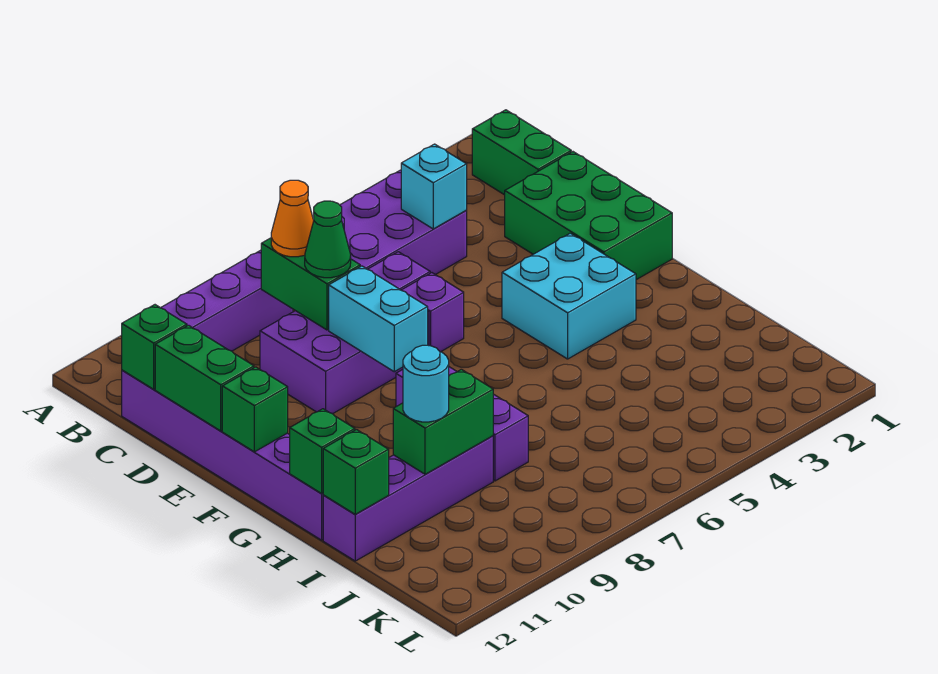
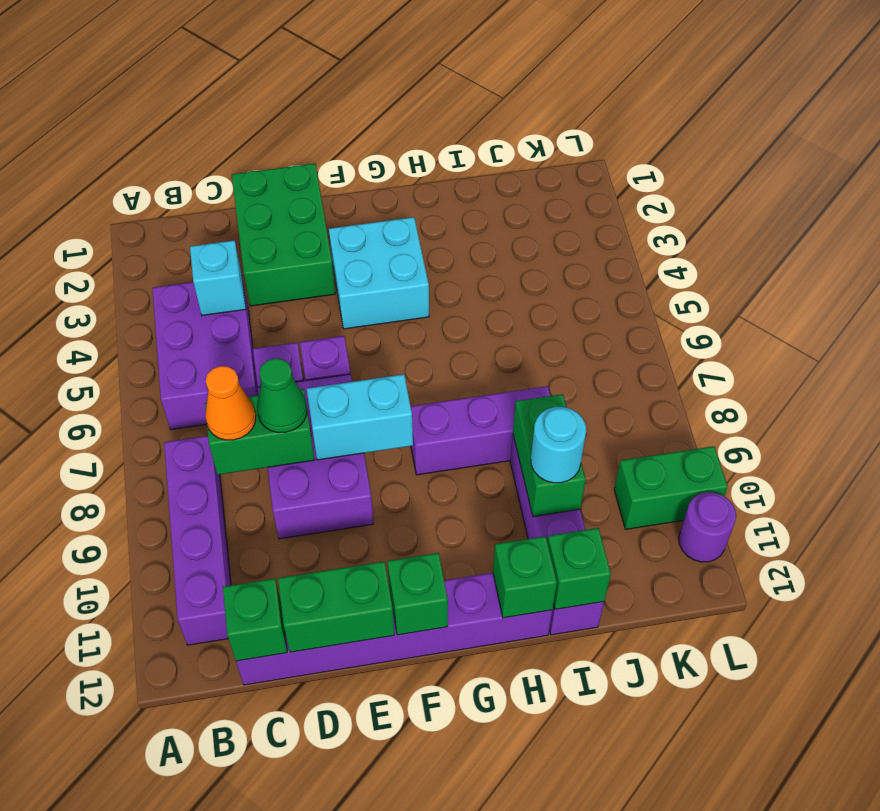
green 1x2 brick [472,110,571,195] -> green 1x2 brick moved to [614,446,728,529]
green 2x3 brick [505,152,672,280] -> green 2x3 brick turned to [232,164,335,306]
none -> purple 1x1 round brick [679,492,736,562]

